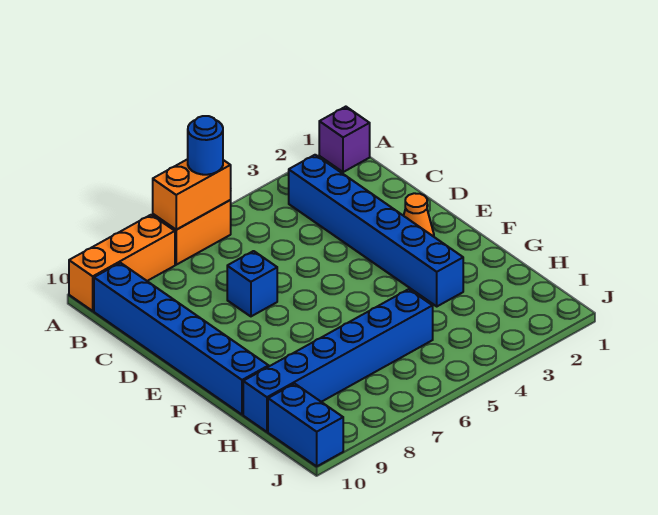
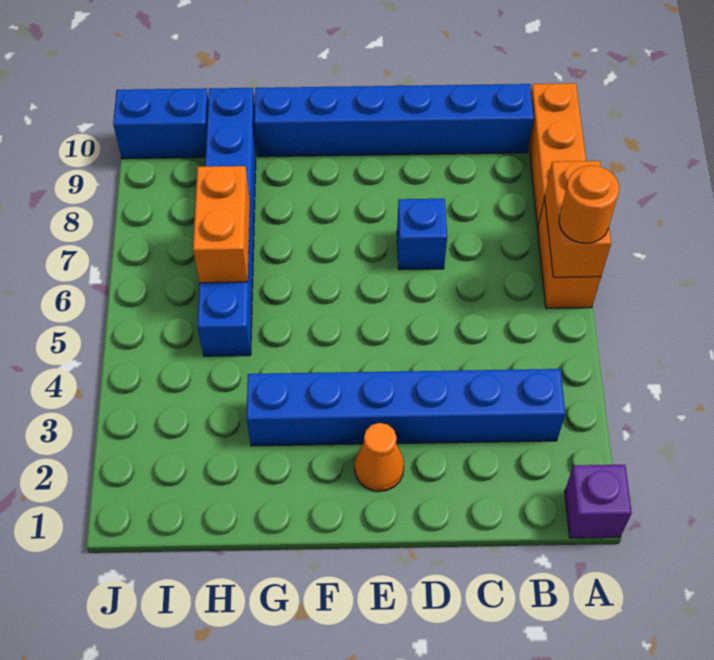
blue 1x1 round brick [188,116,223,175] -> orange 1x1 round brick [559,165,619,243]
none -> orange 1x2 brick [193,166,250,283]

